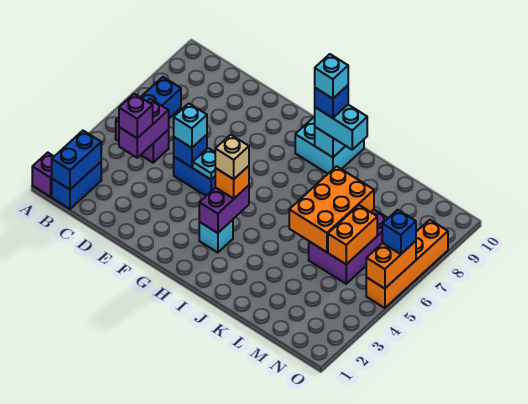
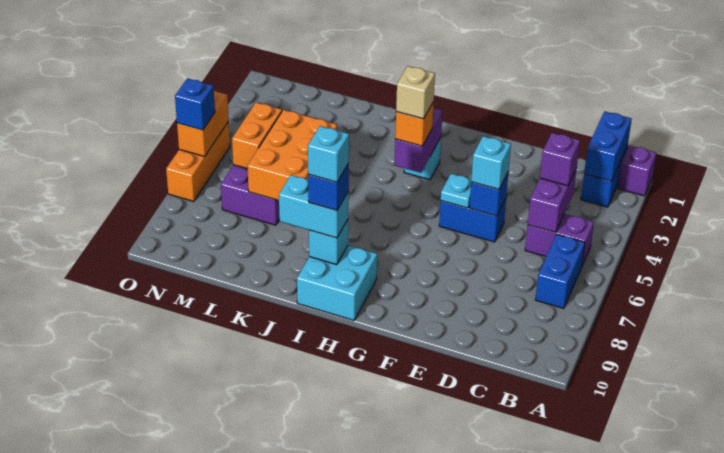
orange 1x4 brick [366,220,448,308] -> orange 1x3 brick [166,122,230,202]

